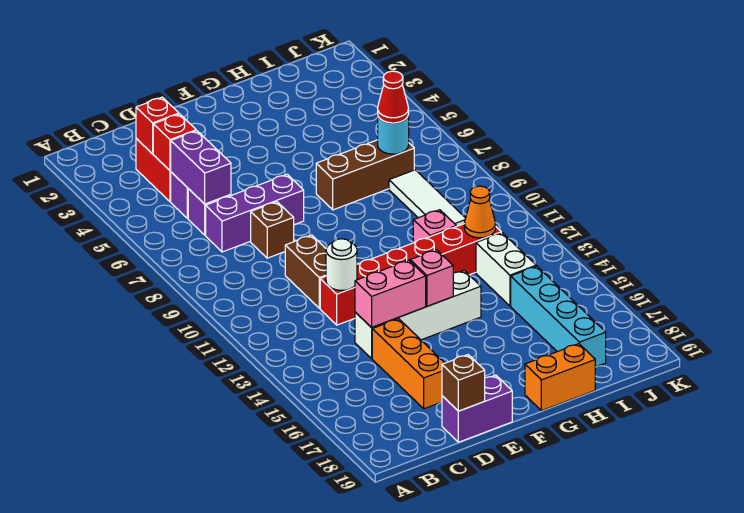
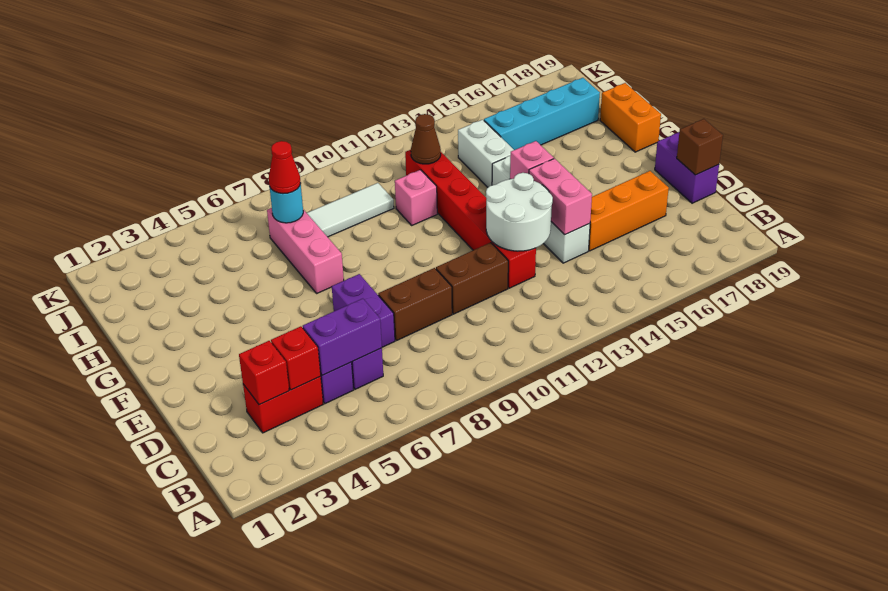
purple 1x3 brick [206,174,304,252] -> purple 1x2 brick [332,274,395,347]
brown 1x1 brick [251,202,294,258] -> brown 1x2 brick [378,268,452,341]
white 1x1 round brick [326,239,357,290] -> white 2x2 round brick [486,173,553,251]
brown 1x3 brick [316,140,414,210] -> pink 1x3 brick [267,208,344,293]
orange 1x1 cone [464,186,496,238] -> brown 1x1 cone [411,114,441,164]
white 1x2 brick [476,233,536,306] -> white 1x2 brick turned to [458,120,514,187]

